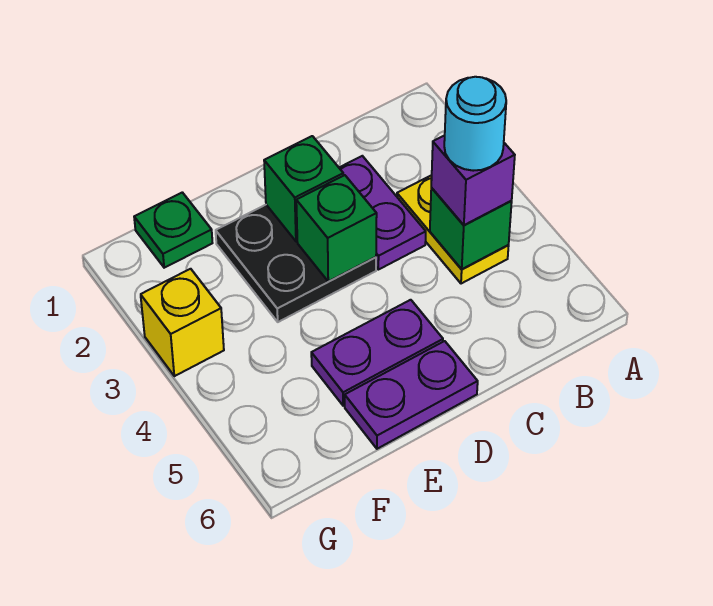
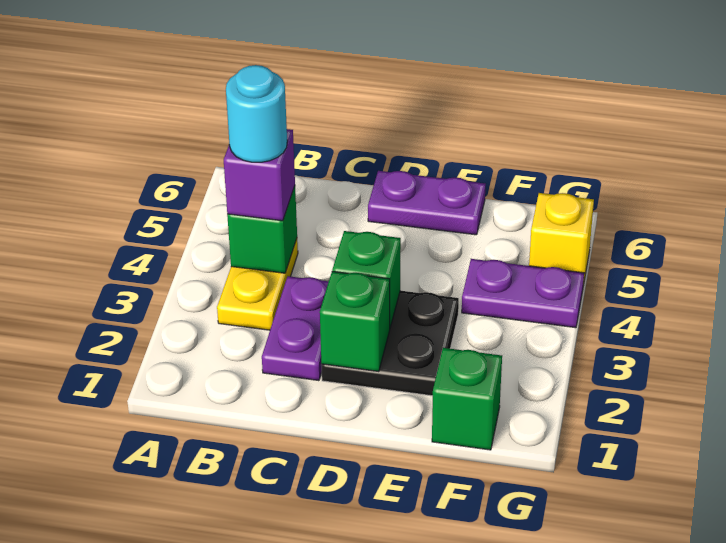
purple 1x2 plate [311,300,443,406] -> purple 1x2 plate moved to [462,259,584,328]
green 1x1 plate [134,192,212,268] -> green 1x1 brick [432,348,502,450]
yellow 1x1 brick [141,269,224,376] -> yellow 1x1 brick moved to [529,193,594,285]

